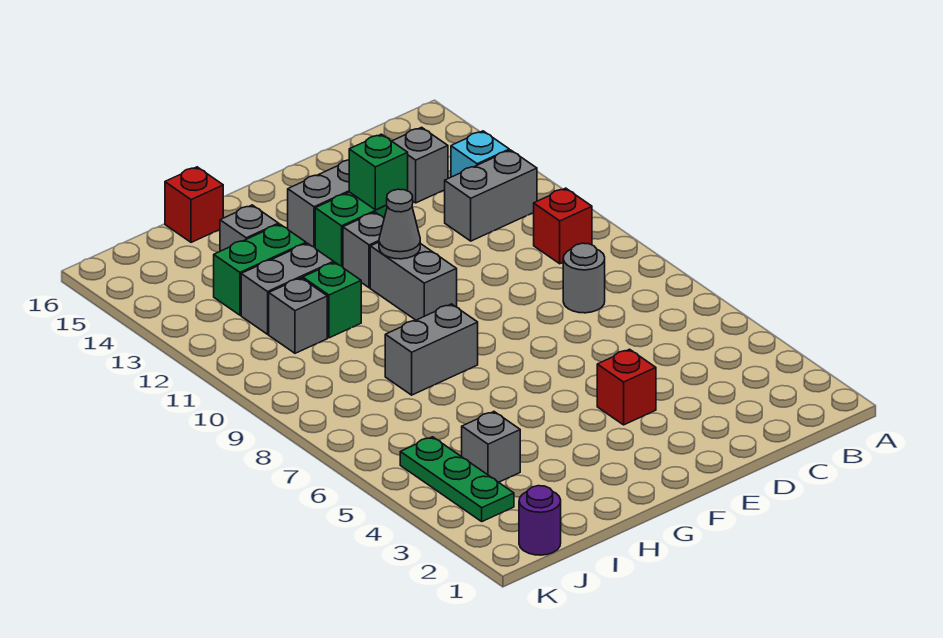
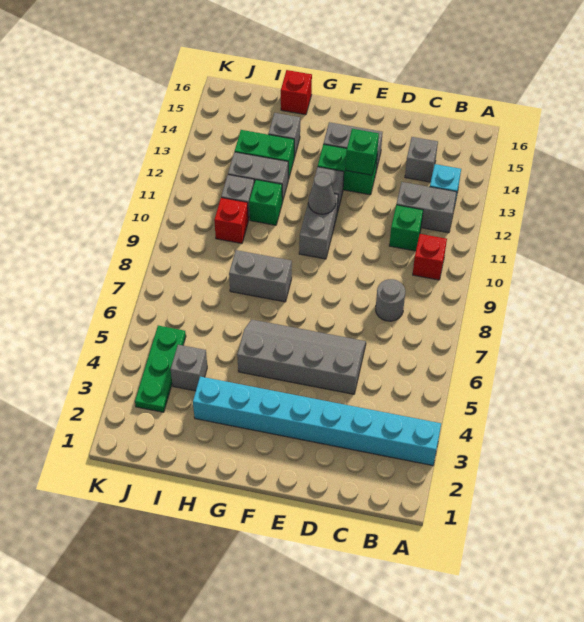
none -> cyan 1x8 brick [193,377,441,466]
none -> green 1x1 brick [389,205,423,251]
none -> grey 2x4 slope [237,319,366,394]
red 1x1 brick [597,349,656,425] -> red 1x1 brick moved to [214,198,248,244]
purple 1x1 round brick [519,486,561,555] -> none

